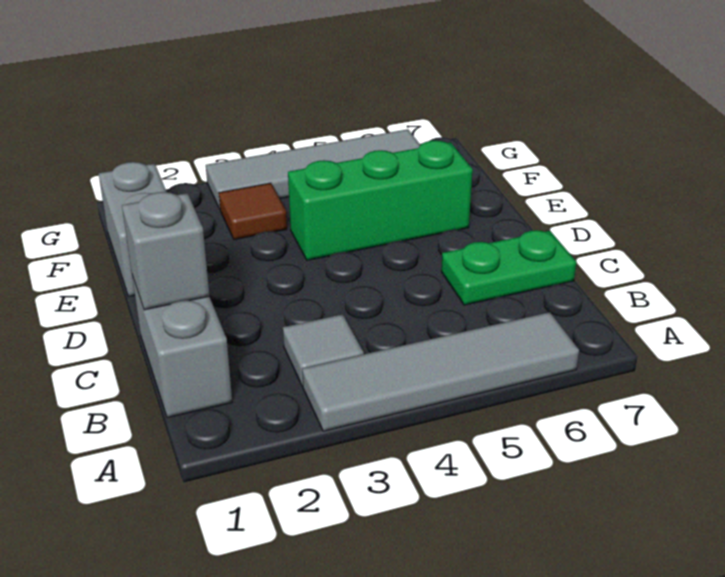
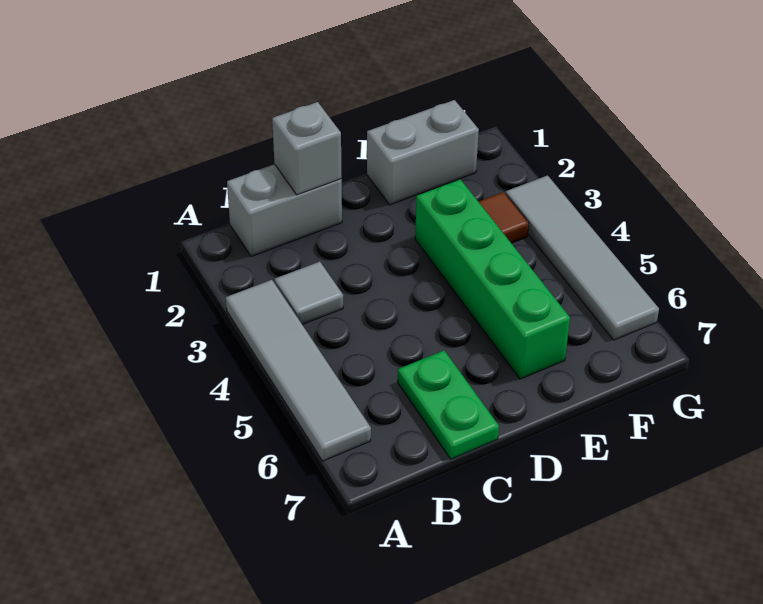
green 1x3 brick [288,140,473,260] -> green 1x4 brick [415,179,570,379]

